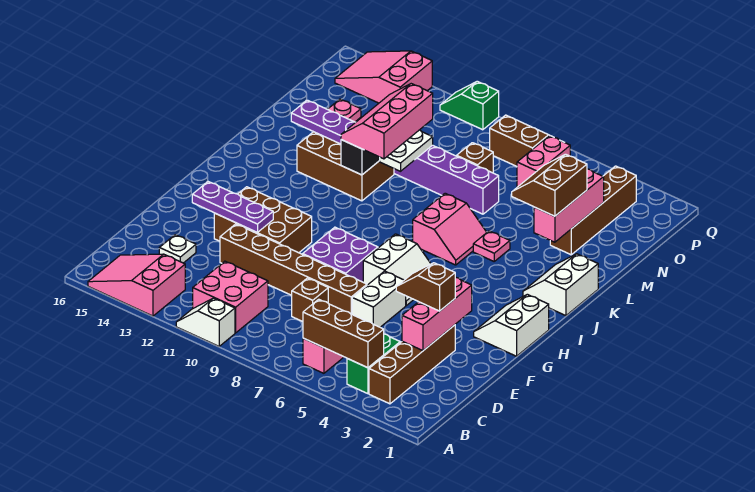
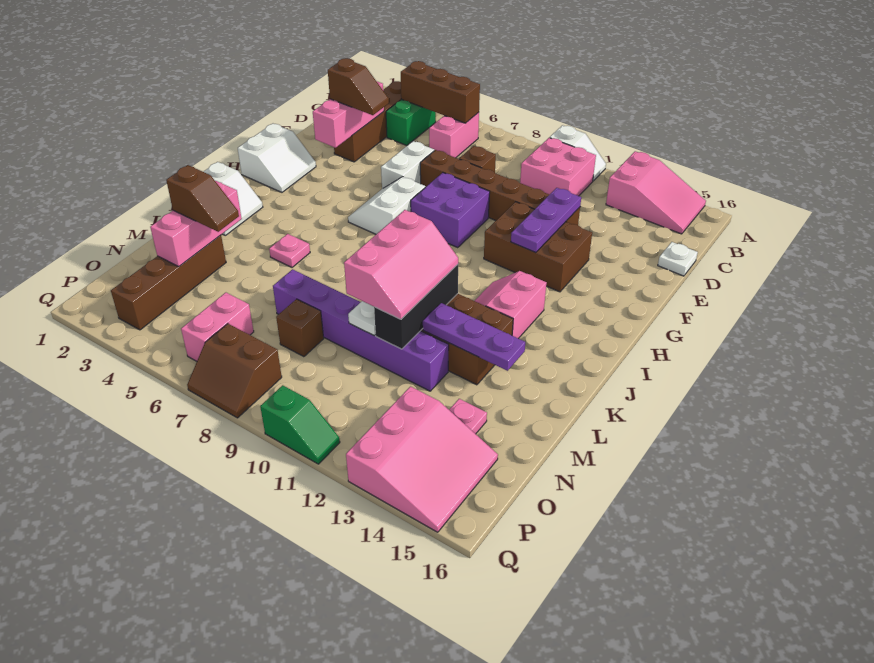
white 1x1 plate [159,235,196,263] -> white 1x1 plate moved to [658,242,698,276]
purple 1x3 plate [192,182,273,232] -> purple 1x3 plate turned to [511,188,581,253]
pink 2x2 slope [413,193,487,265] -> pink 2x2 slope moved to [475,271,547,339]
brown 2x2 slope [512,154,587,216] -> brown 1x2 slope [166,165,239,232]
pink 2x3 slope [335,51,432,103] -> pink 3x3 slope [346,387,498,532]

